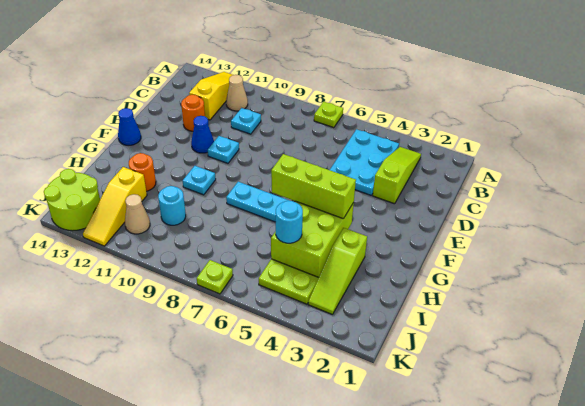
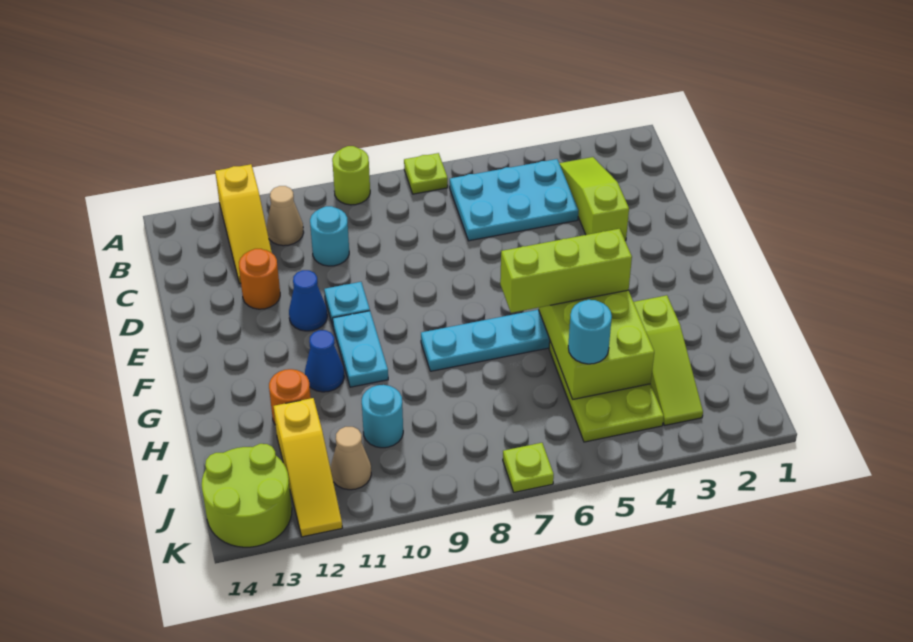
none -> lime 1x1 round brick [332,146,370,205]
yellow 1x3 slope [189,72,232,120] -> yellow 1x3 slope turned to [215,164,272,284]
cyan 2x3 plate [330,129,399,195] -> cyan 2x3 plate turned to [450,159,579,241]
cyan 1x1 plate [231,108,261,134] -> cyan 1x1 round brick [310,206,349,266]
blue 1x1 cone [118,108,141,145] -> blue 1x1 cone moved to [305,330,344,392]
cyan 1x1 plate [183,166,216,195] -> cyan 1x2 plate [333,311,388,387]

